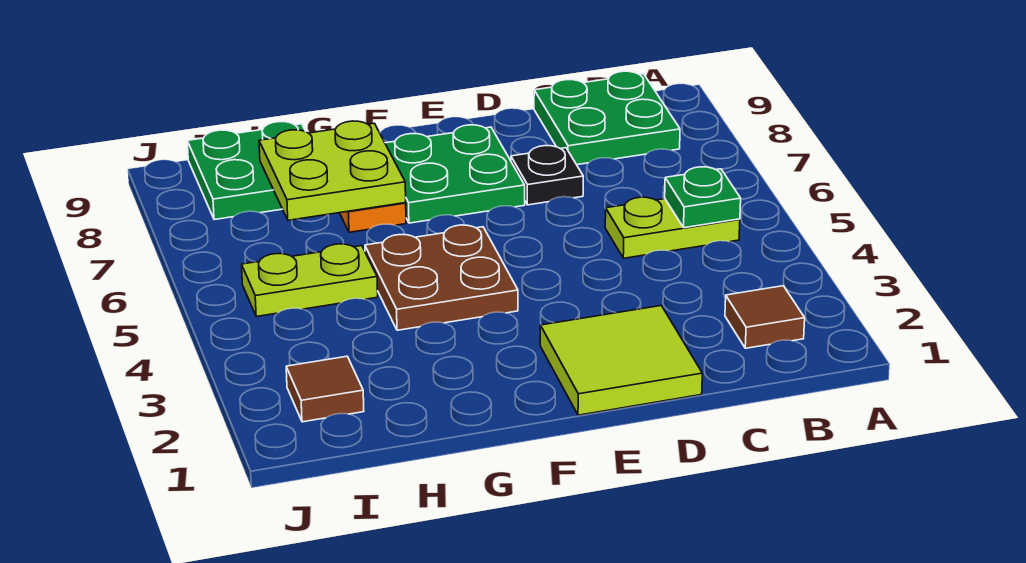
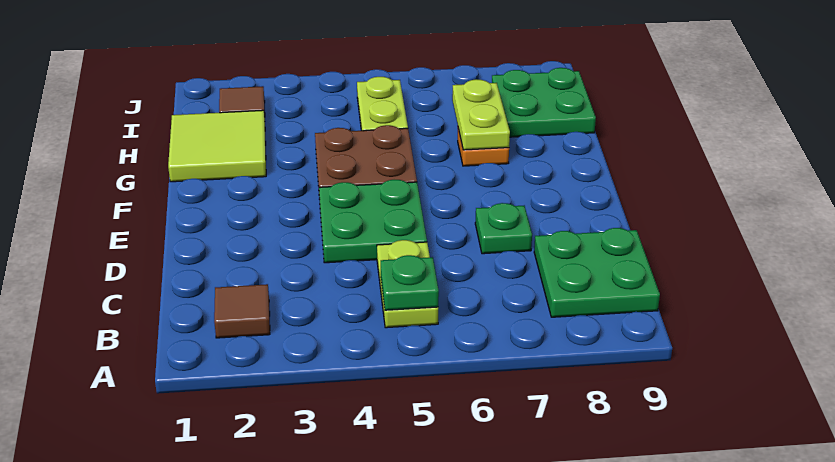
lime 2x2 tile [540,306,702,415] -> lime 2x2 tile moved to [168,110,266,182]
black 1x1 plate [511,146,583,205] -> green 1x1 plate [475,203,532,254]
green 2x2 plate [385,125,525,223] -> green 2x2 plate moved to [319,180,427,263]
lime 2x2 plate [259,121,406,220] -> lime 1x2 plate [452,79,510,150]

